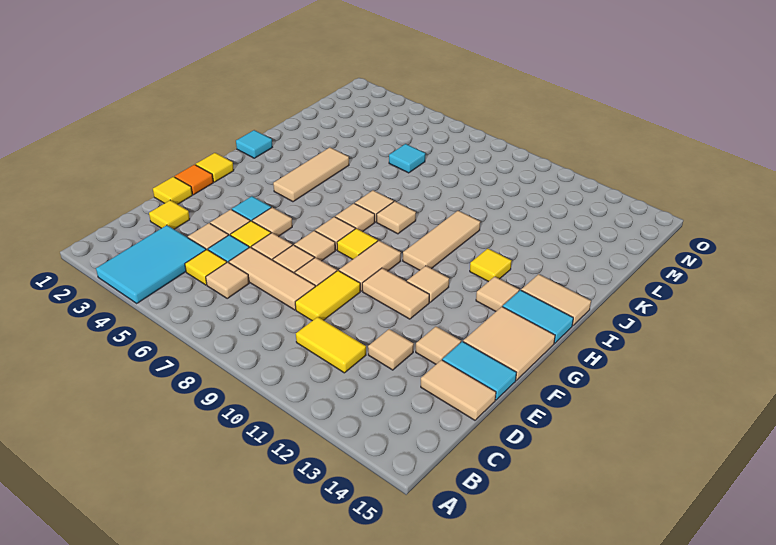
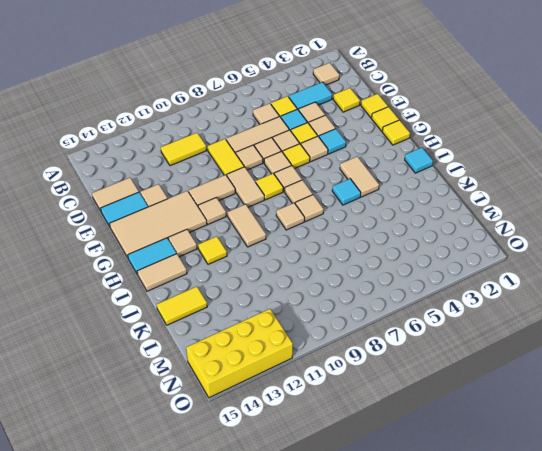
cyan 2x3 tile [96,225,206,303] -> cyan 1x2 tile [289,82,332,110]
tan 1x1 tile [368,329,414,370] -> tan 1x1 tile moved to [313,63,339,85]
orange 1x1 tile [175,165,213,195] -> yellow 1x1 tile [372,107,399,131]
none -> yellow 1x1 tile [283,144,310,169]
tan 2x2 tile [463,307,555,380] -> tan 2x4 tile [109,191,207,258]
tan 1x3 tile [273,147,349,202] -> tan 1x2 tile [340,156,379,197]
tan 1x3 tile [403,211,480,270] -> tan 1x2 tile [227,204,266,247]
none -> yellow 1x2 tile [157,286,207,325]
cyan 1x1 tile [389,144,425,173] -> cyan 1x1 tile moved to [332,179,361,205]
none -> yellow 2x4 brick [186,309,293,398]

